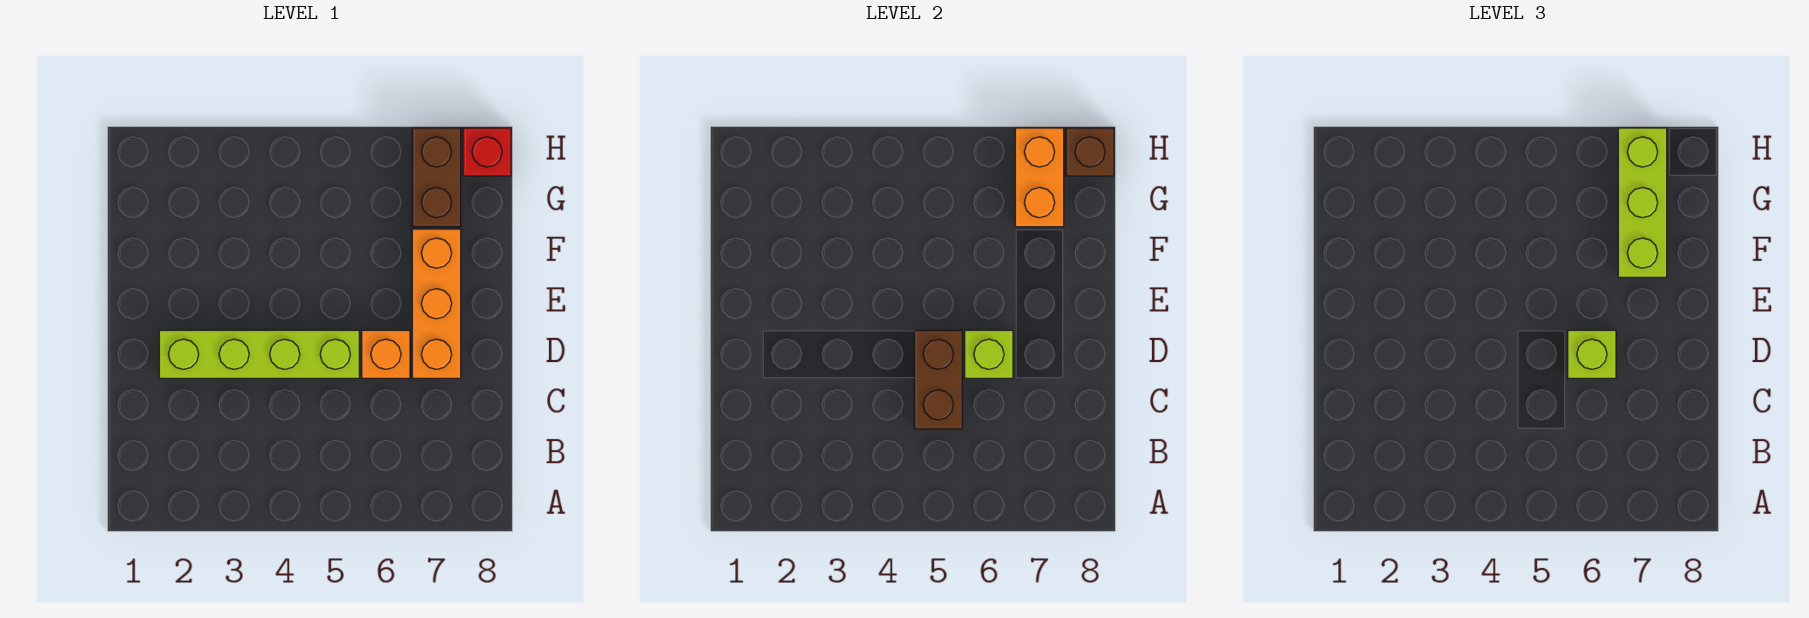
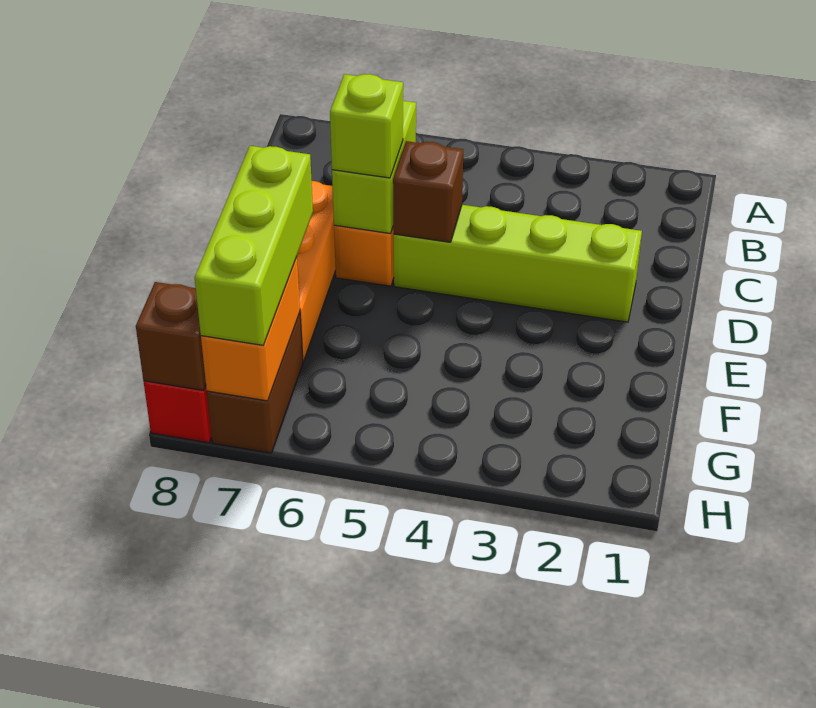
brown 1x2 brick [914,330,962,429] -> brown 1x1 brick [393,141,463,242]
lime 1x1 brick [965,330,1013,378] -> lime 1x2 brick [332,101,416,234]

